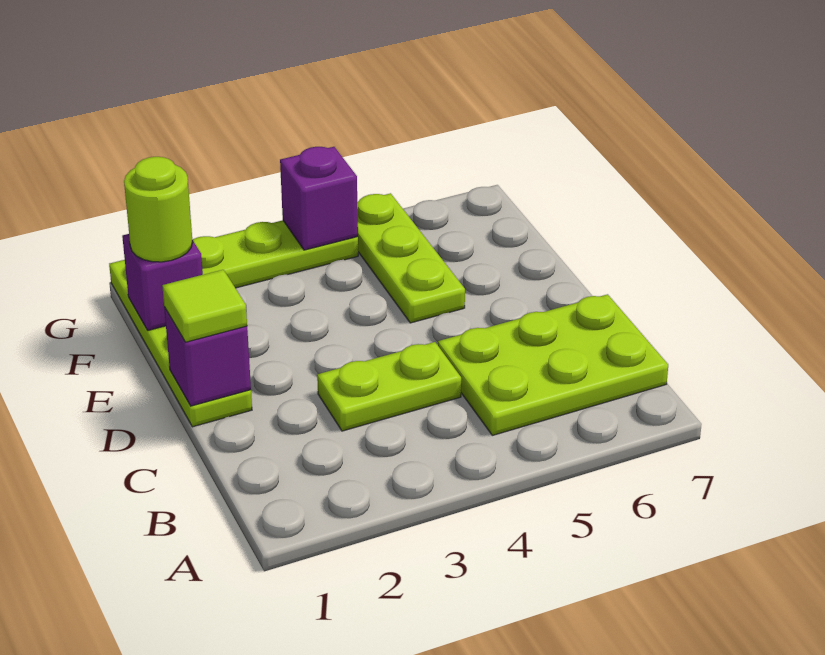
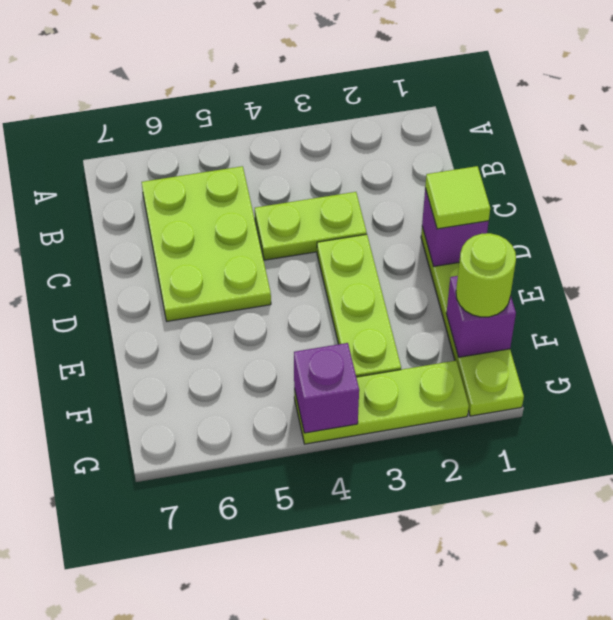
lime 2x3 plate [438,294,668,435] -> lime 2x3 plate turned to [142,166,271,321]
lime 1x3 plate [357,193,465,323] -> lime 1x3 plate moved to [317,234,401,377]

